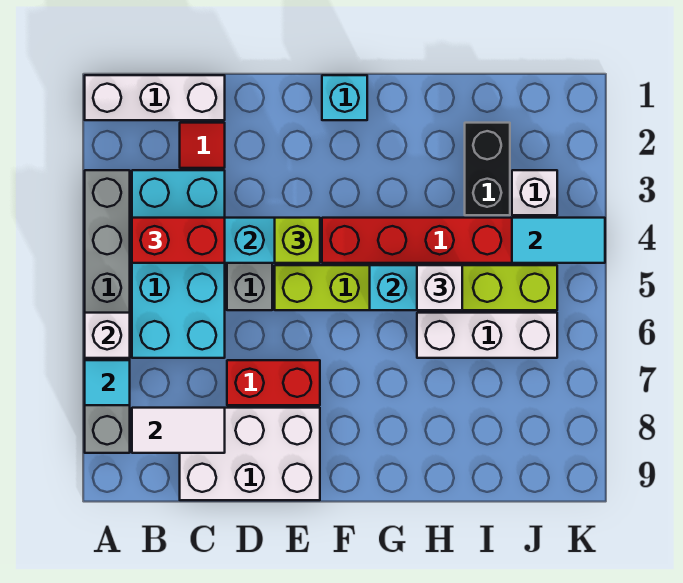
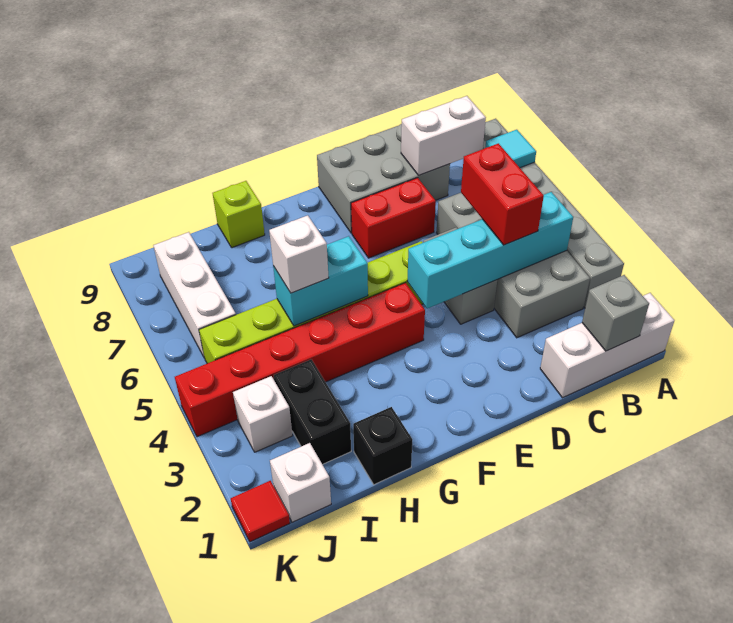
white 1x1 brick [85,313,130,358] -> white 1x1 brick moved to [270,443,331,522]
none -> grey 1x1 brick [582,275,649,351]
cyan 2x4 brick [132,170,225,358] -> grey 2x4 brick [437,193,590,338]
red 1x2 brick [132,218,225,263] -> red 1x2 brick turned to [461,143,544,245]
white 1x2 tile [132,408,225,453] -> white 1x2 brick [401,96,486,175]
red 1x1 tile [180,123,225,168] -> red 1x1 tile moved to [231,481,290,542]
white 2x3 brick [180,408,320,500] -> grey 2x3 brick [317,124,450,233]
lime 1x1 brick [275,218,320,263] -> lime 1x1 brick moved to [213,181,265,248]
cyan 1x1 brick [322,75,367,120] -> none
none -> black 1x1 brick [353,407,412,485]
white 1x3 brick [417,313,557,358] -> white 1x3 brick turned to [153,232,236,358]
cyan 1x2 tile [512,218,605,263] -> none

